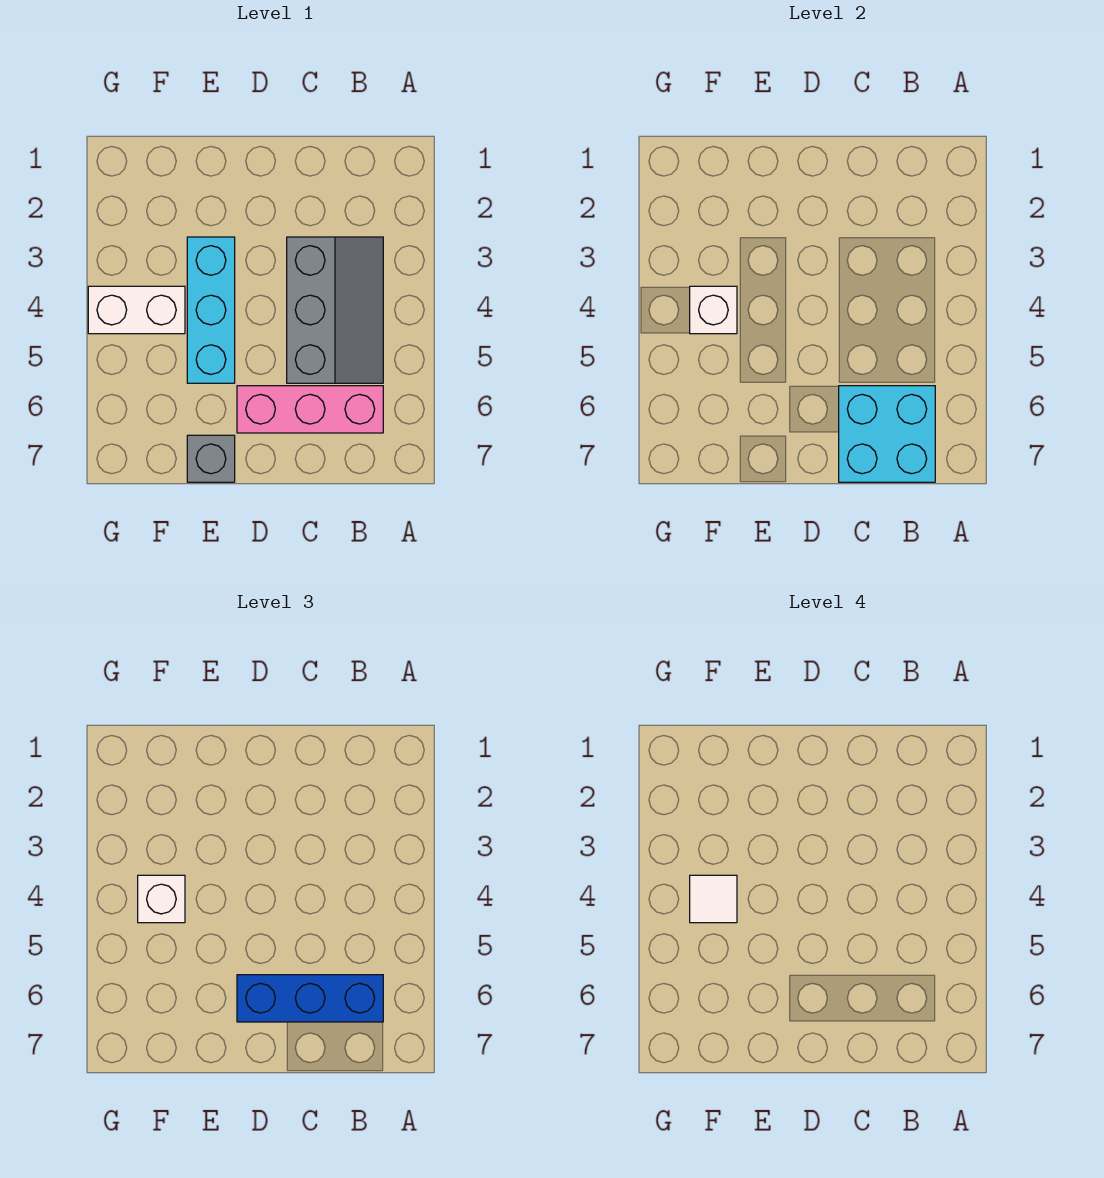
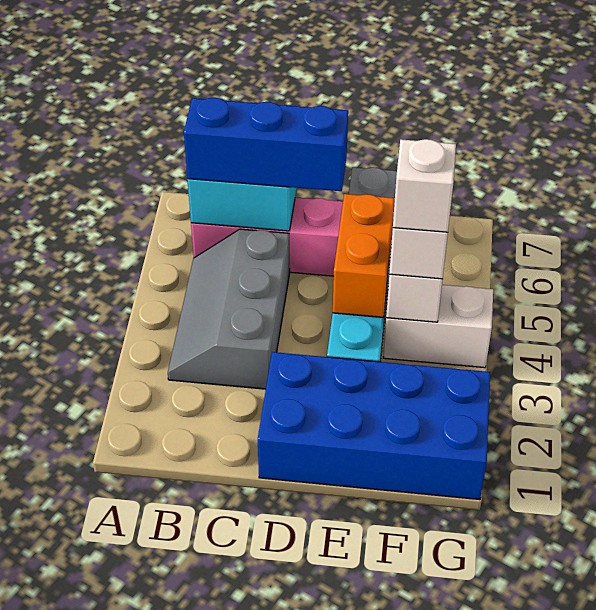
none -> blue 2x4 brick [258,352,490,500]
none -> orange 1x2 brick [333,194,395,318]
white 1x1 tile [690,875,737,923] -> white 1x1 brick [393,139,456,232]

